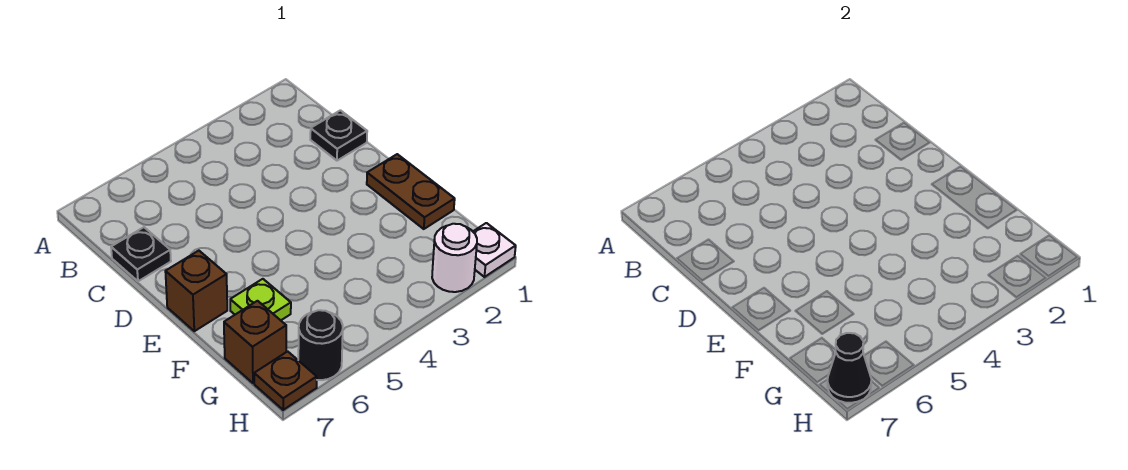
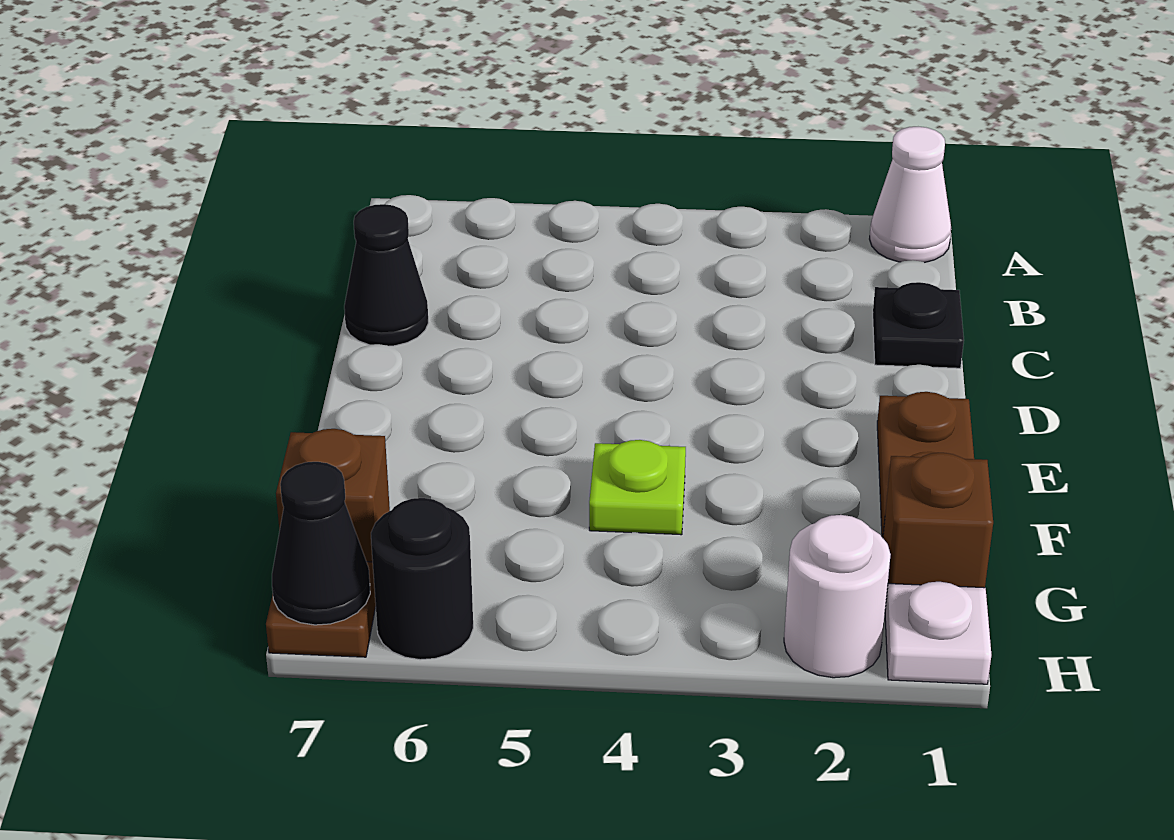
none -> white 1x1 cone [870,127,951,263]
black 1x1 plate [111,227,171,281] -> black 1x1 cone [344,204,428,346]
brown 1x1 brick [165,251,227,331] -> brown 1x1 brick moved to [883,453,993,609]
lime 1x1 plate [230,279,291,320] -> lime 1x1 plate moved to [589,440,686,535]

